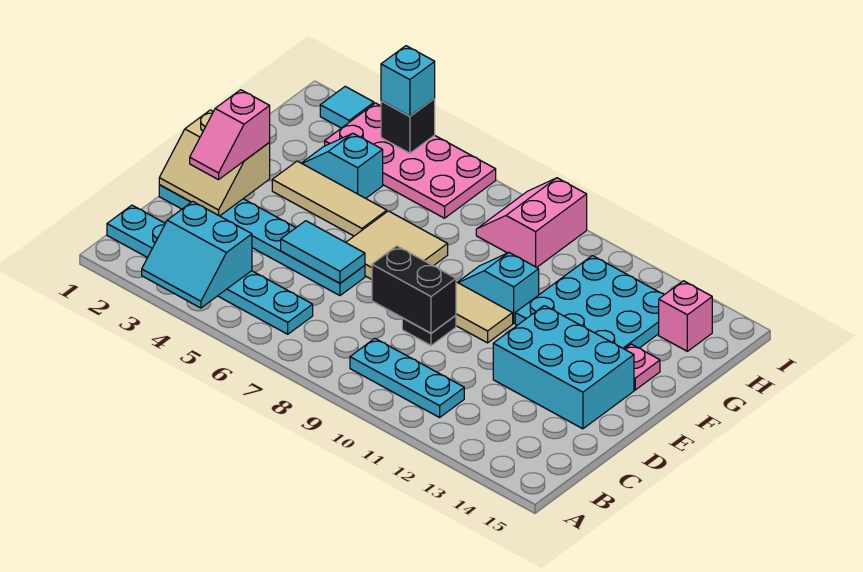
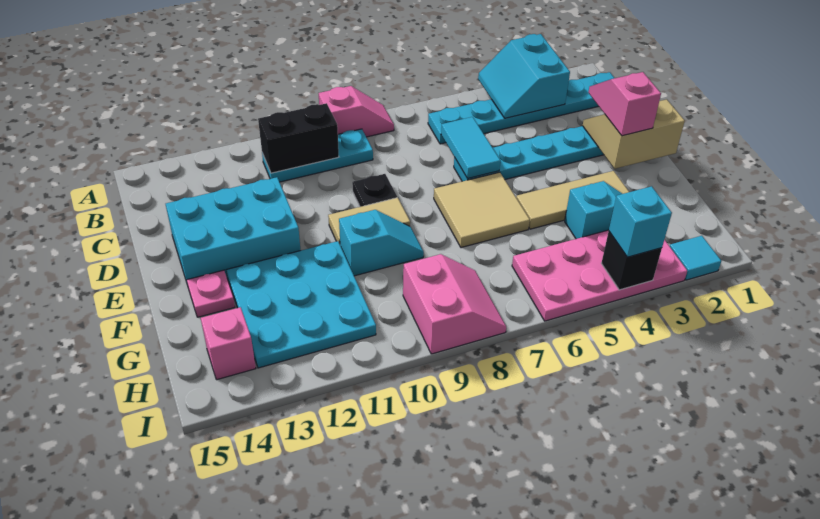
cyan 2x2 slope [142,201,252,308] -> cyan 2x2 slope turned to [478,34,570,118]
none -> pink 1x2 slope [319,86,394,137]
cyan 1x2 tile [281,221,365,283] -> cyan 1x2 tile turned to [441,117,500,179]
black 1x2 brick [372,246,456,333] -> black 1x2 brick moved to [258,103,339,173]

